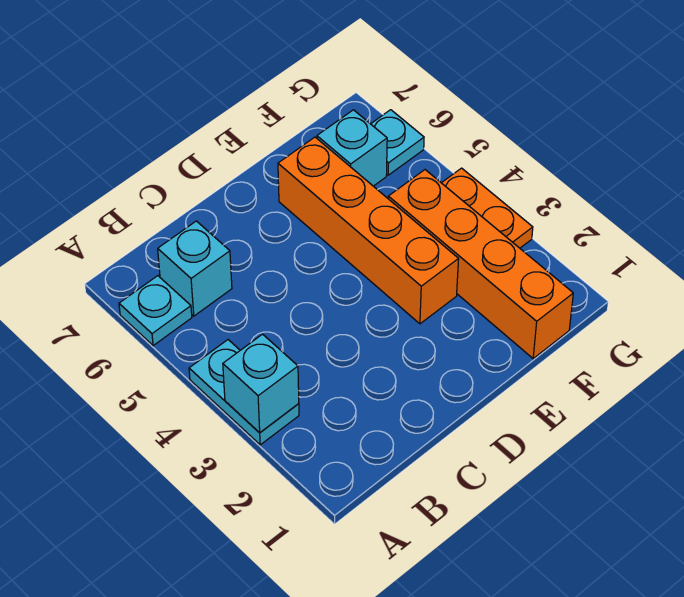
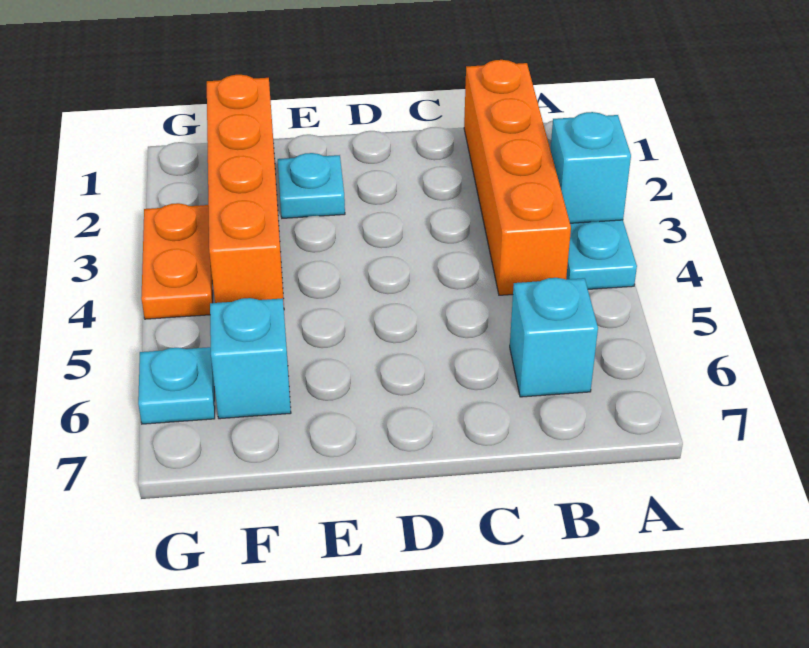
cyan 1x1 plate [119,276,192,346] -> cyan 1x1 plate moved to [278,153,345,218]
orange 1x4 brick [278,137,459,324] -> orange 1x4 brick moved to [464,60,571,295]

